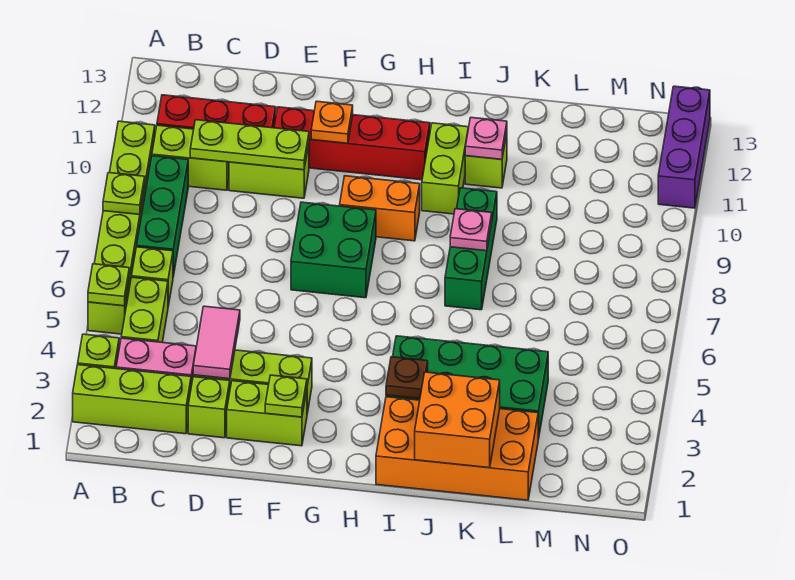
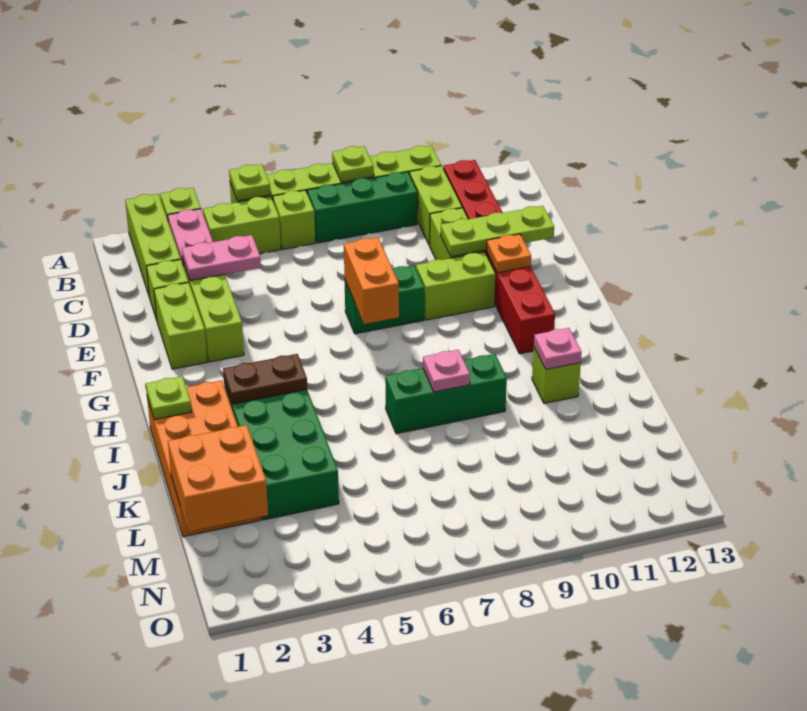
lime 1x3 plate [190,120,309,170] -> lime 1x3 plate turned to [441,206,554,257]
pink 1x2 tile [193,306,240,379] -> pink 1x2 plate [182,235,261,281]
lime 1x1 plate [265,375,307,417] -> lime 1x1 plate moved to [146,376,191,420]
green 2x2 brick [291,202,376,298] -> green 1x2 brick [345,265,424,334]
orange 1x2 brick [340,176,420,241] -> orange 1x2 brick moved to [344,237,399,324]
brown 1x1 plate [386,357,428,399] -> brown 1x2 plate [223,354,307,404]
lime 1x2 brick [422,123,468,214] -> lime 1x2 brick moved to [416,252,496,320]
orange 2x2 brick [415,372,500,468] -> orange 2x2 brick moved to [168,425,268,532]
purple 1x3 brick [658,86,710,208] -> none

